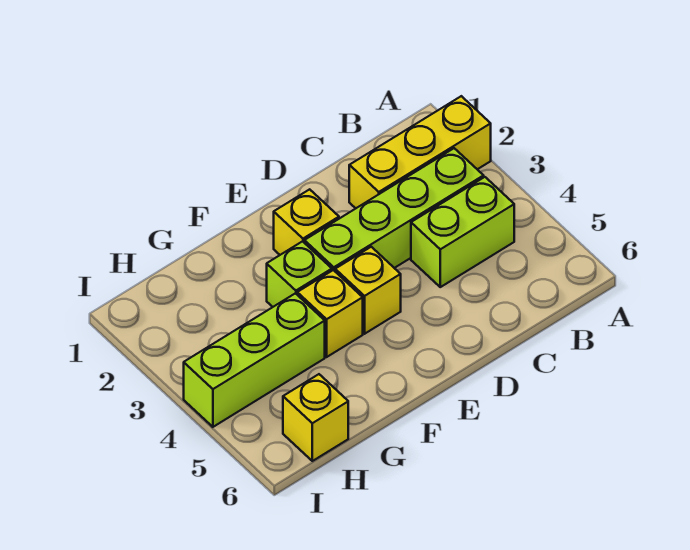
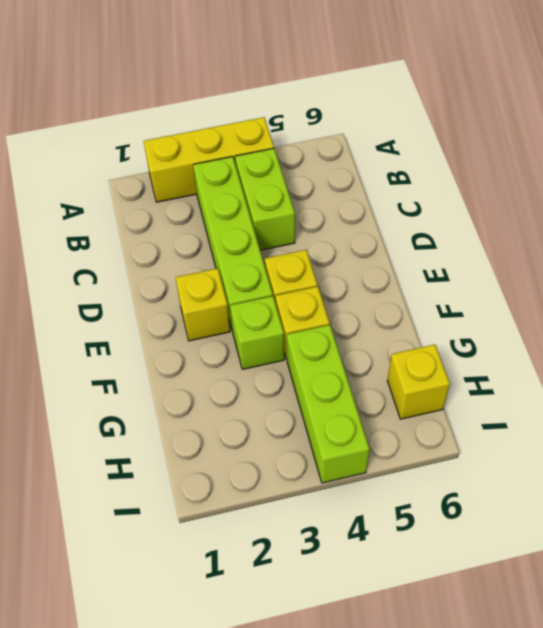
yellow 1x3 brick [349,96,491,208] -> yellow 1x3 brick turned to [144,117,274,202]

